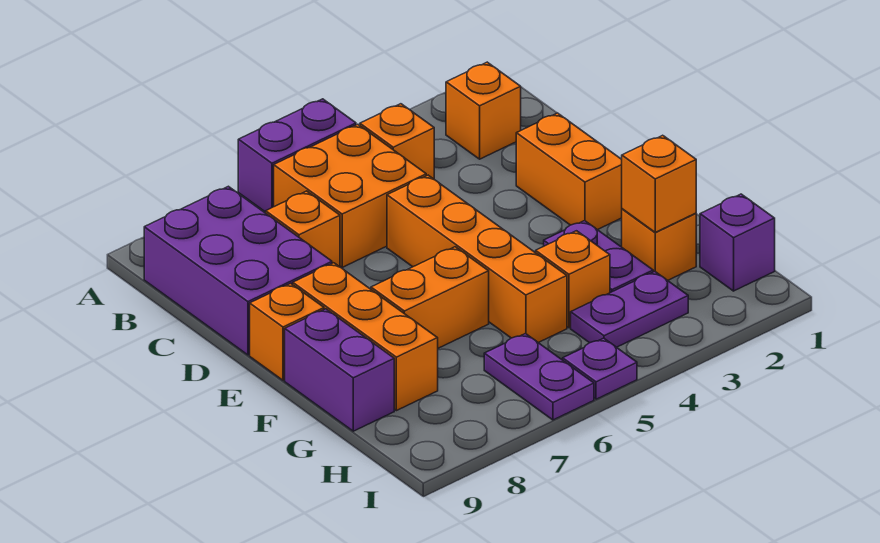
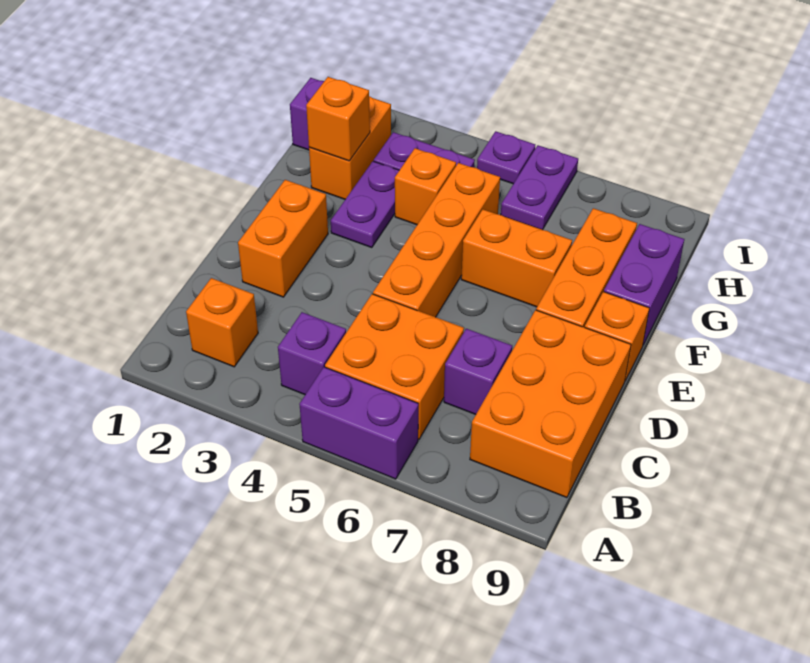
orange 1x1 brick [360,104,434,179] -> purple 1x1 brick [278,312,346,395]
purple 2x3 brick [144,186,332,355] -> orange 2x3 brick [470,310,631,498]
orange 1x1 brick [266,191,340,267] -> purple 1x1 brick [444,329,512,415]
orange 1x1 brick [622,209,696,280] -> orange 1x2 brick [309,96,391,199]

